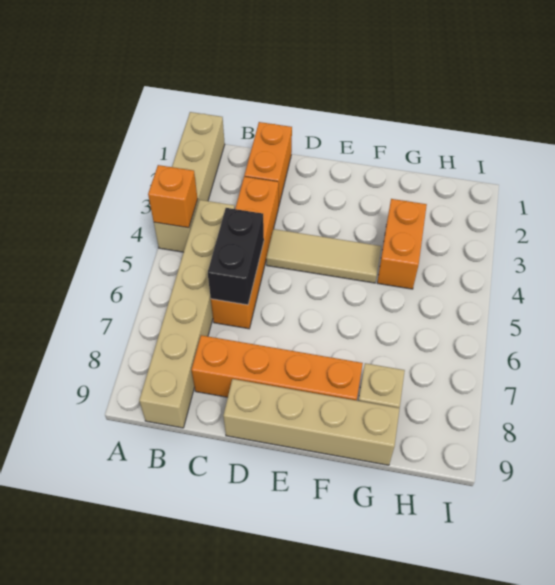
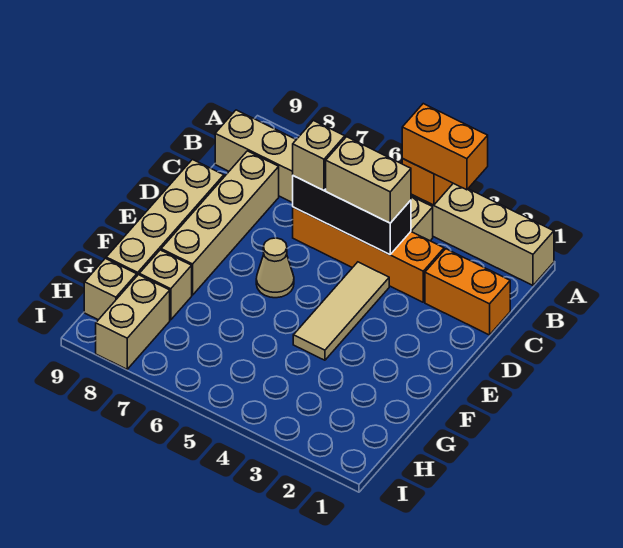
none -> tan 1x2 brick [326,137,411,223]
black 1x2 brick [208,208,264,305] -> black 1x3 brick [293,176,411,255]
none -> tan 1x1 brick [293,121,345,190]
orange 1x4 brick [192,335,363,401] -> tan 1x4 brick [161,151,279,295]
none -> tan 1x1 cone [256,238,294,298]
orange 1x2 brick [377,199,427,289] -> orange 1x2 brick moved to [402,104,488,190]
none -> tan 1x2 brick [96,275,170,369]
none -> tan 1x1 brick [84,258,137,320]

